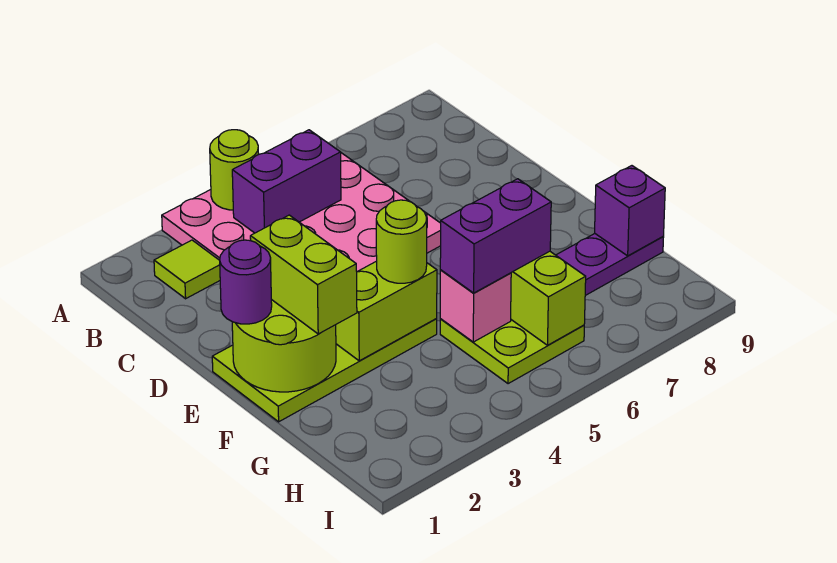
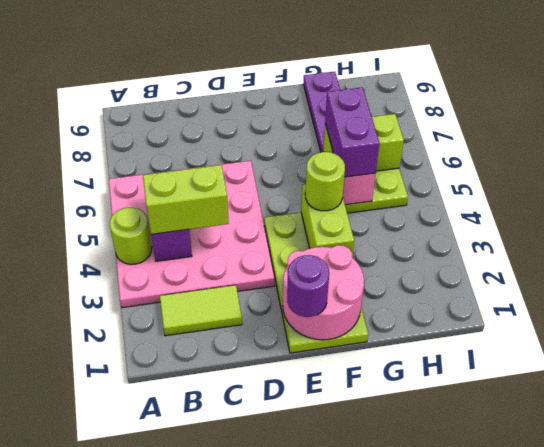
lime 1x1 tile [154,240,220,299] -> lime 1x2 tile [160,285,242,336]
lime 2x2 round brick [232,299,336,392] -> pink 2x2 round brick [283,245,364,340]
lime 1x2 brick [250,215,357,334] -> lime 1x2 brick moved to [143,165,229,234]
purple 1x1 brick [595,166,665,256] -> none

